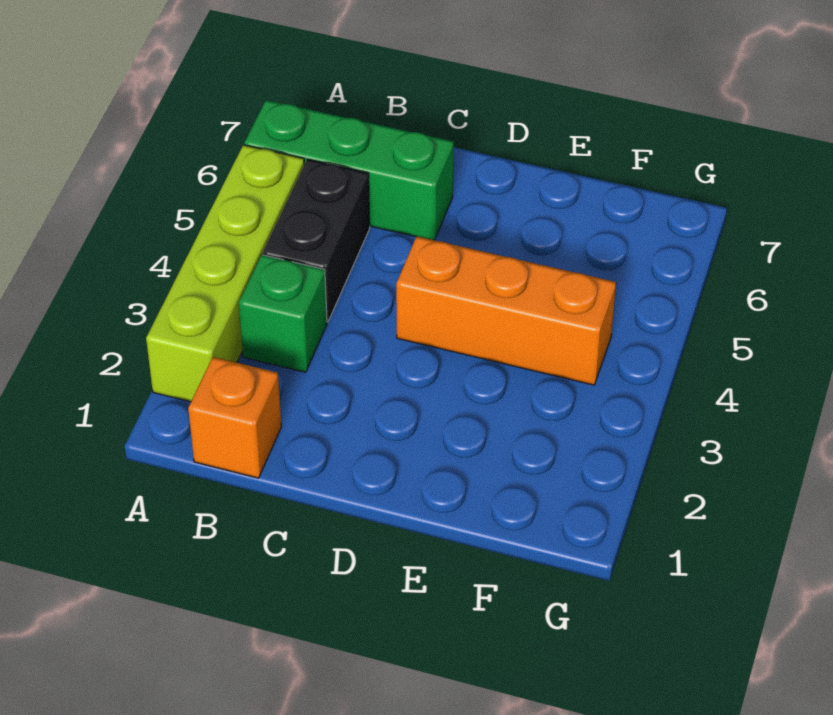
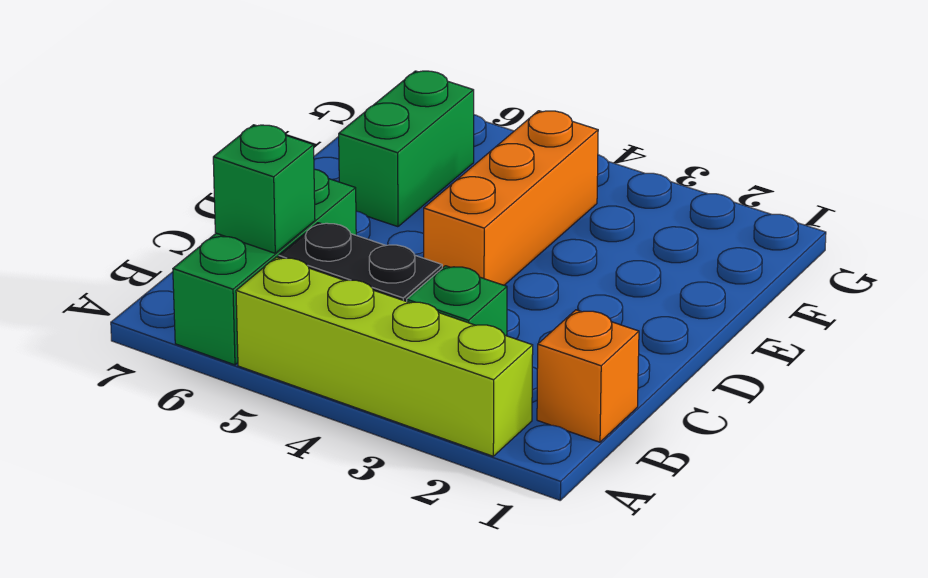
none -> green 1x1 brick [213,125,315,253]
none -> green 1x2 brick [339,71,474,227]

